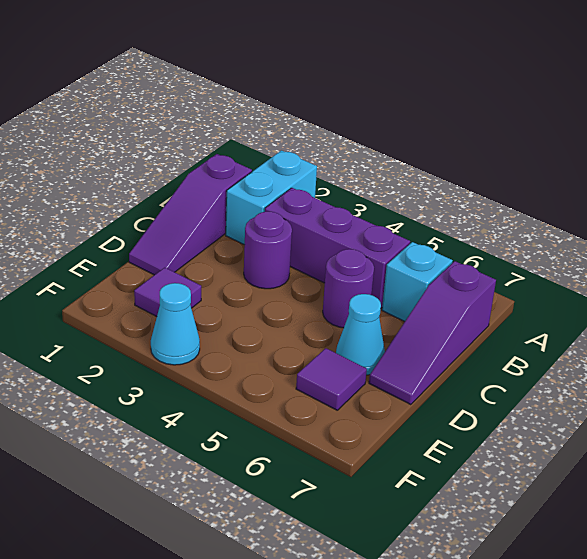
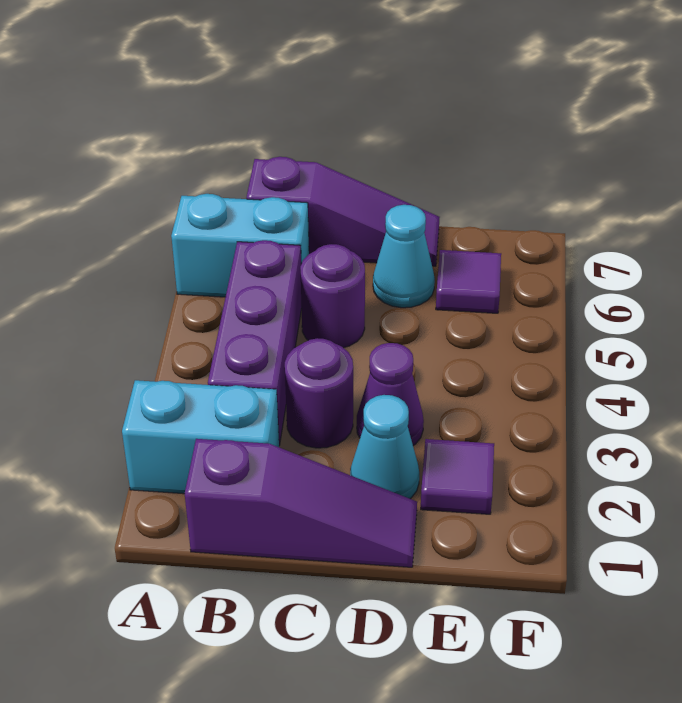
cyan 1x1 brick [382,242,453,321] -> cyan 1x2 brick [171,194,309,297]
none -> purple 1x1 cone [357,343,424,446]
cyan 1x1 cone [151,283,200,365] -> cyan 1x1 cone moved to [350,395,419,499]

